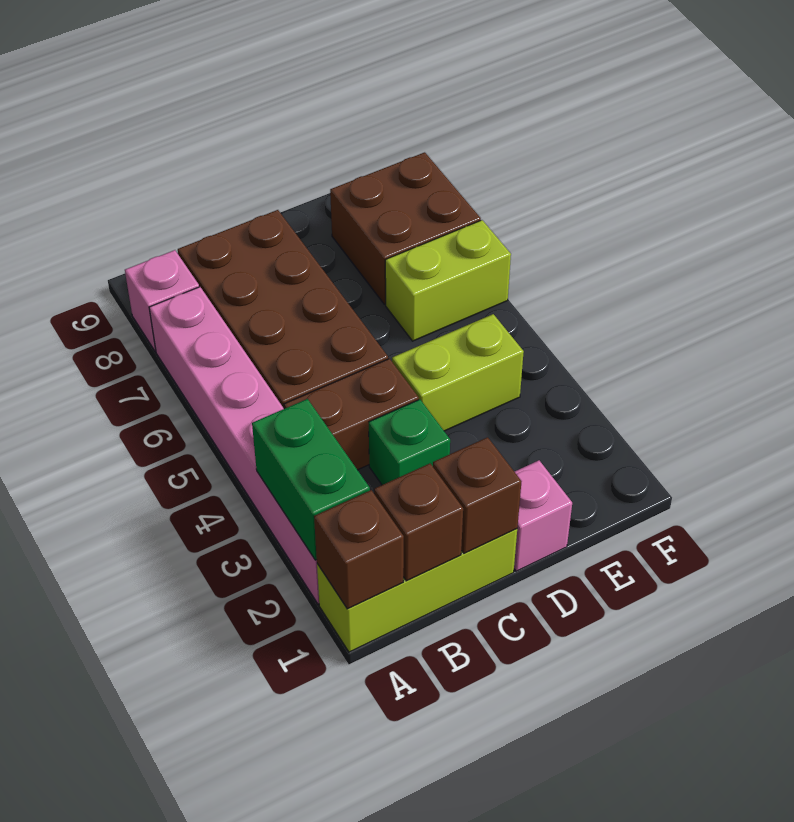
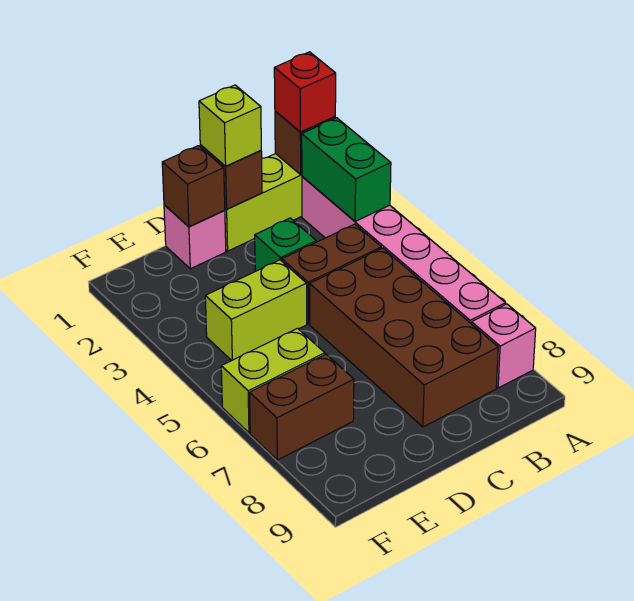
none -> red 1x1 brick [274,52,336,132]
brown 1x1 brick [374,464,463,581] -> brown 1x1 brick moved to [162,146,225,227]
none -> lime 1x1 brick [199,85,261,166]
brown 2x2 brick [330,152,481,304] -> brown 1x2 brick [250,354,354,460]

